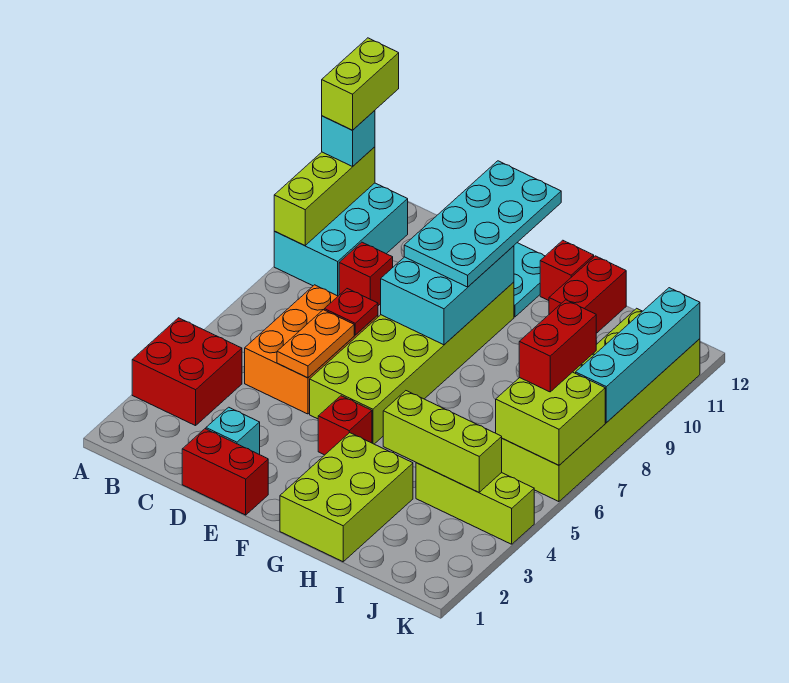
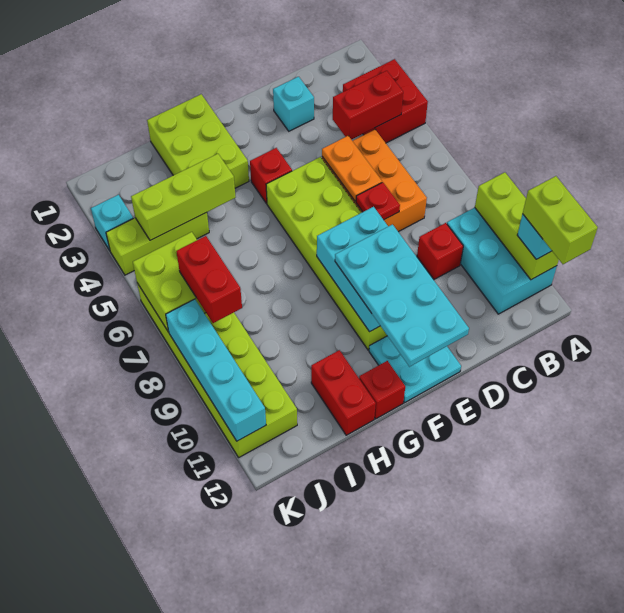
red 1x2 brick [182,429,268,515] -> red 1x2 brick moved to [333,71,403,140]
none -> cyan 1x1 brick [91,195,133,250]

